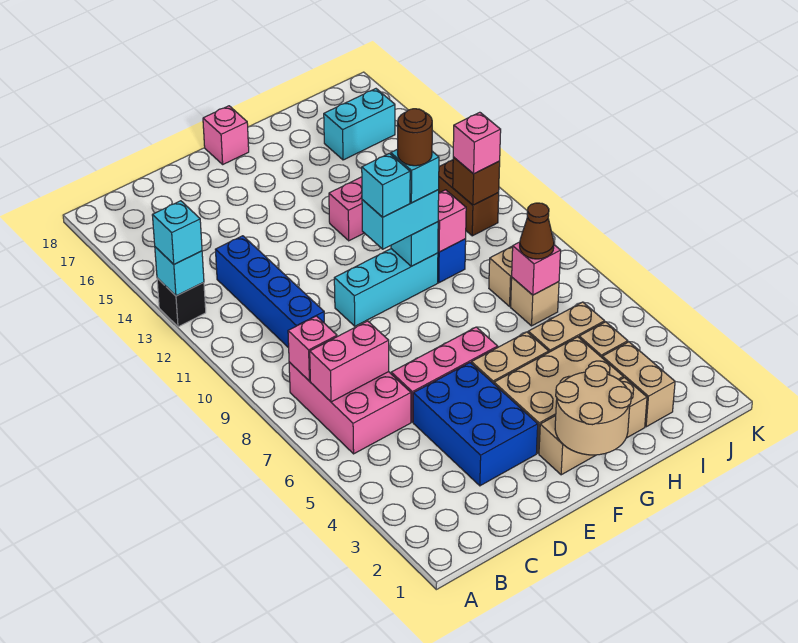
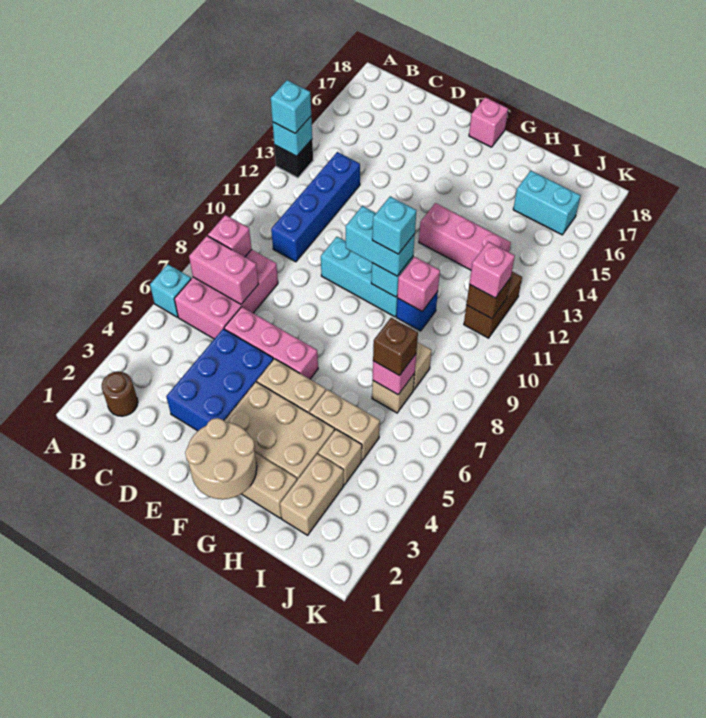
cyan 1x1 brick [362,153,410,217] -> cyan 1x1 brick moved to [150,264,191,317]
brown 1x1 round brick [398,109,432,166] -> brown 1x1 round brick moved to [102,372,138,416]
brown 1x1 cone [520,203,554,259] -> brown 1x1 brick [373,318,418,376]

